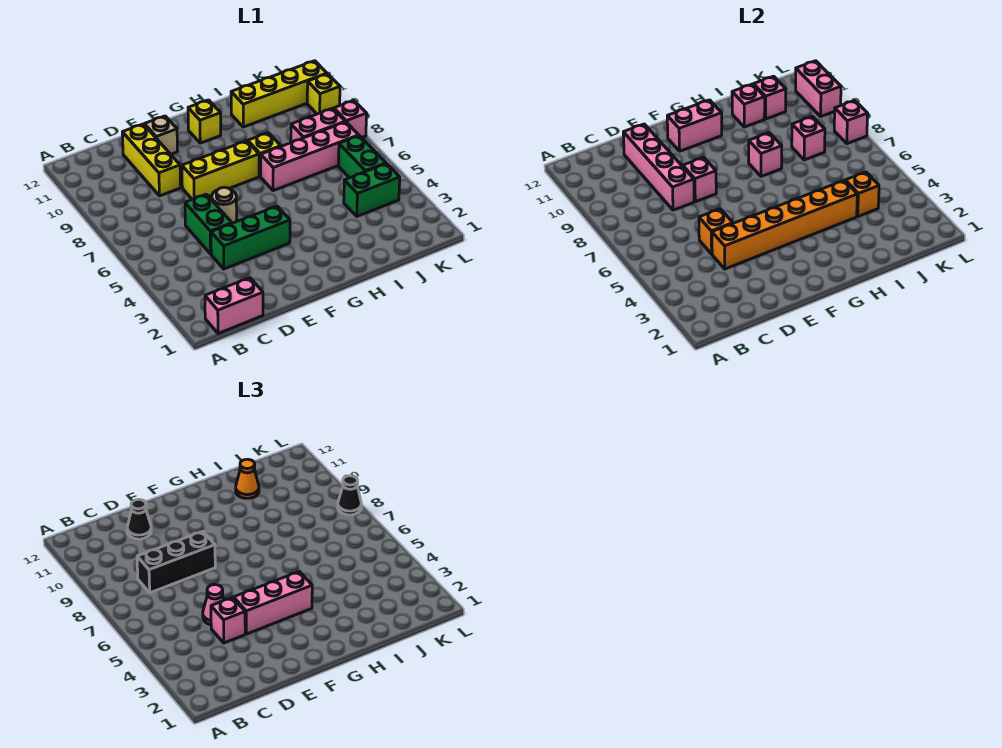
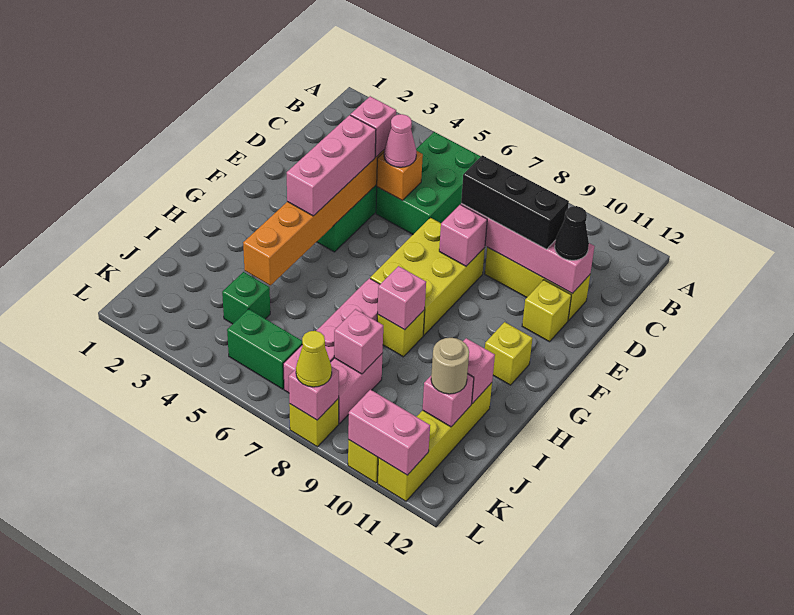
pink 1x2 brick [205,278,263,334] -> none
black 1x3 brick [137,531,215,593] -> black 1x3 brick turned to [461,155,569,249]
green 1x2 brick [185,194,232,254] -> green 2x3 brick [376,132,481,234]
tan 1x1 round brick [212,187,237,223] -> tan 1x1 round brick moved to [431,338,469,394]
yellow 1x3 brick [182,141,259,199] -> yellow 2x3 brick [370,218,485,335]
tan 1x1 brick [144,116,178,154] -> yellow 1x1 brick [522,280,571,342]
pink 1x2 brick [667,100,722,151] -> none
orange 1x1 cone [236,459,259,498] -> none
green 1x2 brick [344,164,400,216] -> green 1x1 brick [222,272,270,324]
orange 1x1 brick [845,172,879,216] -> none
pink 1x1 brick [334,100,367,138] -> yellow 1x1 brick [289,399,339,447]
black 1x1 cone [338,476,361,515] -> yellow 1x1 cone [296,331,332,387]

